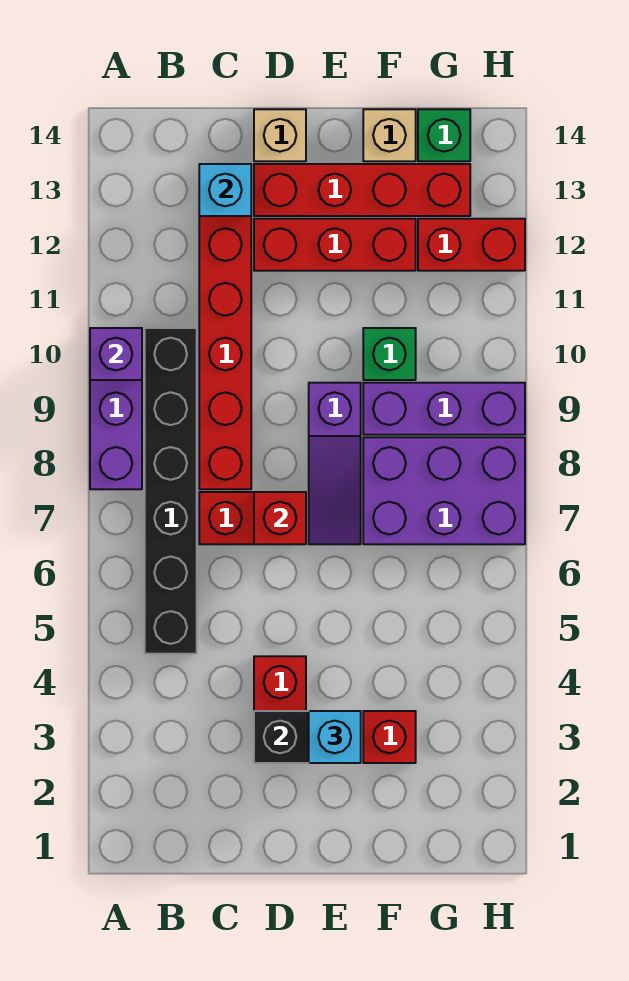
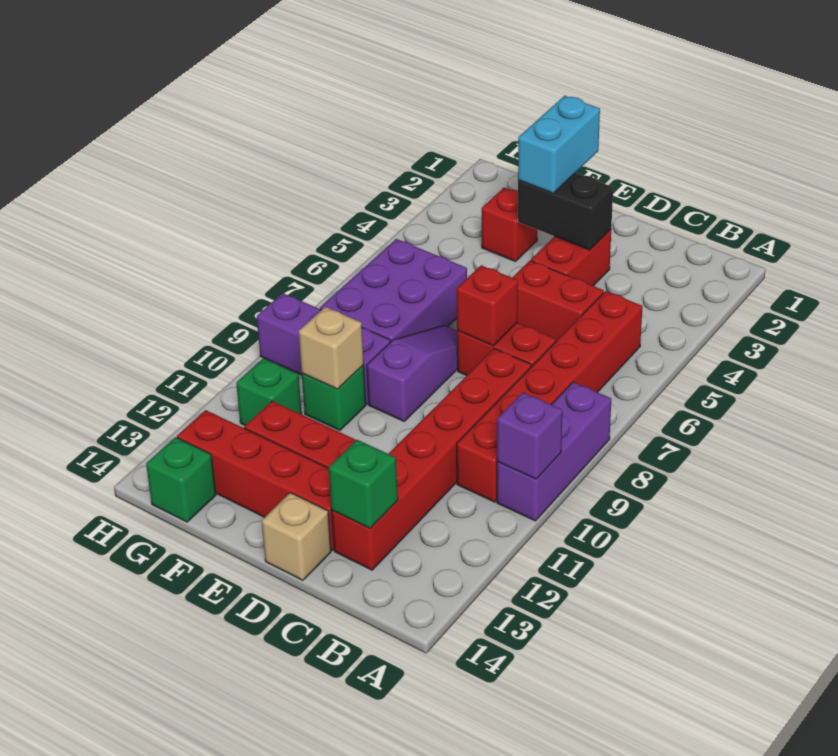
black 1x6 brick [145,328,197,654] -> red 1x6 brick [457,291,643,502]
cyan 1x1 brick [199,164,251,216] -> green 1x1 brick [329,440,398,528]
cyan 1x1 brick [309,711,361,763] -> cyan 1x2 brick [518,96,600,193]
purple 2x3 brick [363,437,525,544] -> purple 2x3 brick turned to [320,239,467,342]
tan 1x1 brick [363,109,416,161] -> tan 1x1 brick moved to [299,307,364,389]
none -> green 1x1 brick [236,358,302,425]
red 1x2 brick [418,219,525,271] -> red 1x2 brick moved to [512,261,604,341]

